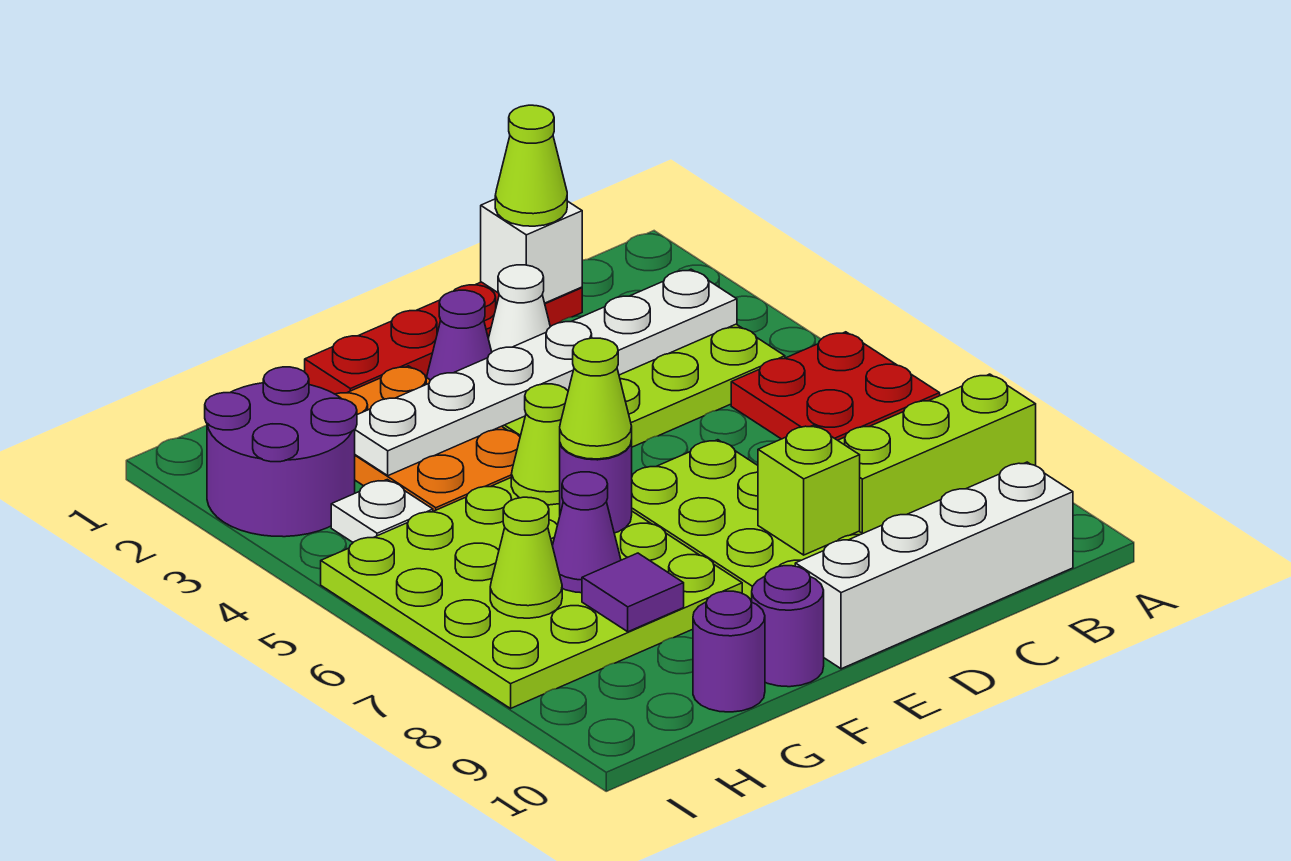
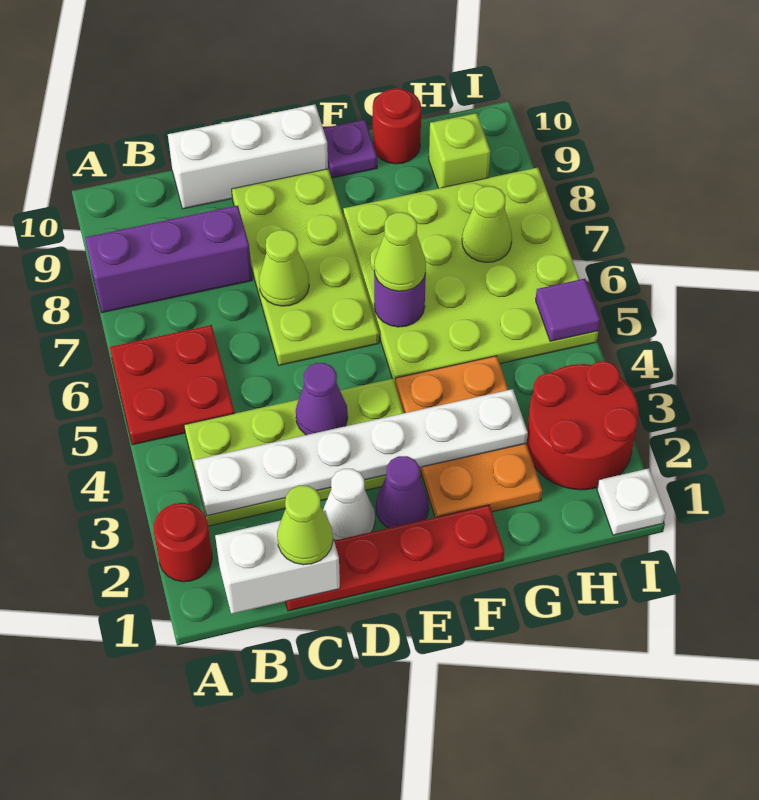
none -> red 1x1 round brick [153,503,212,582]
lime 1x3 brick [838,374,1036,534] -> purple 1x3 brick [85,205,252,313]
white 1x4 brick [795,462,1073,669] -> white 1x3 brick [168,104,328,209]
white 1x1 brick [481,199,582,303] -> white 1x2 brick [215,510,340,614]
lime 1x1 brick [758,425,860,555] -> lime 1x1 brick moved to [429,113,490,188]
lime 1x1 cone [511,384,568,505] -> lime 1x1 cone moved to [259,230,309,306]
purple 1x1 round brick [752,566,824,687] -> purple 1x1 plate [323,120,377,178]
purple 1x1 cone [552,472,621,593] -> purple 1x1 cone moved to [296,363,348,435]
purple 1x1 tile [582,553,684,632] -> purple 1x1 tile moved to [536,279,600,341]
purple 1x1 round brick [693,591,765,712] -> red 1x1 round brick [373,88,421,164]
purple 2x2 round brick [205,367,357,537] -> red 2x2 round brick [527,361,639,490]
white 1x1 plate [331,480,433,542] -> white 1x1 plate moved to [597,468,666,535]

